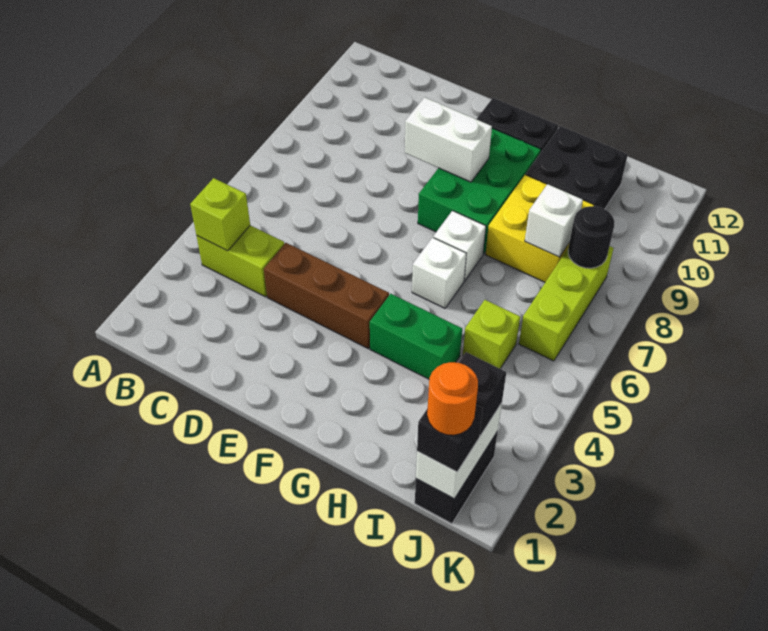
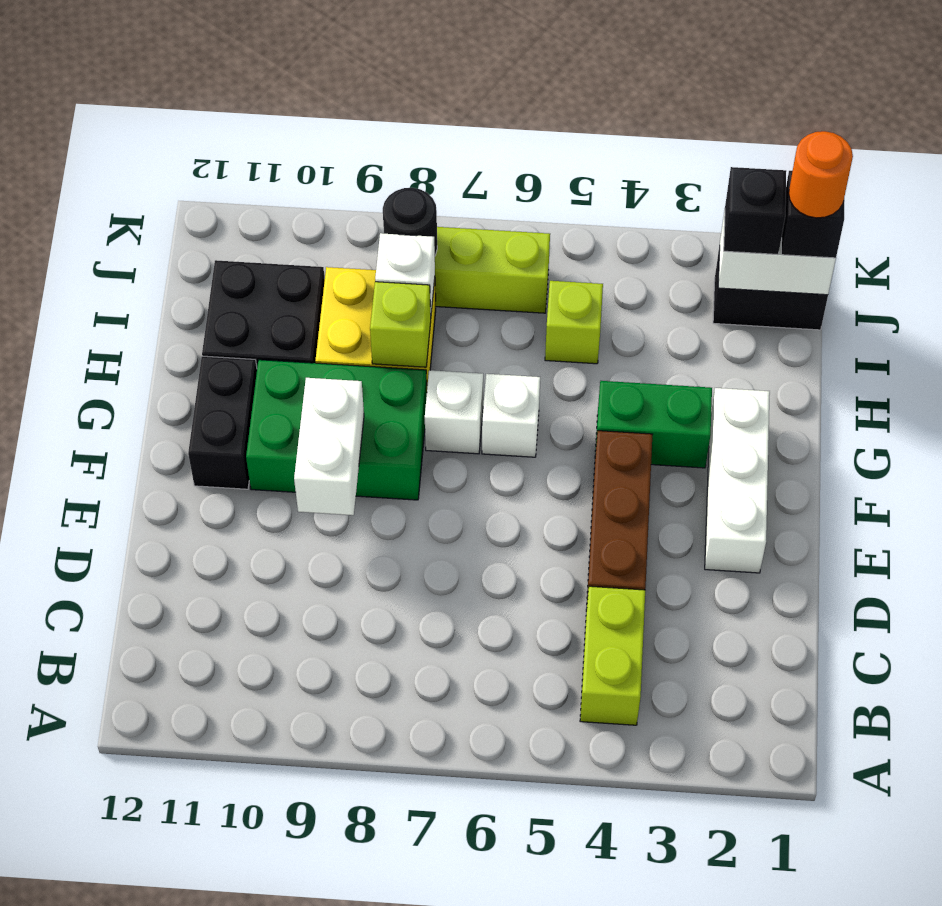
lime 1x1 brick [190,178,250,251] -> lime 1x1 brick moved to [370,282,431,367]
none -> white 1x3 brick [705,388,770,573]
green 1x2 brick [370,294,462,379] -> green 1x2 brick turned to [595,381,712,468]

